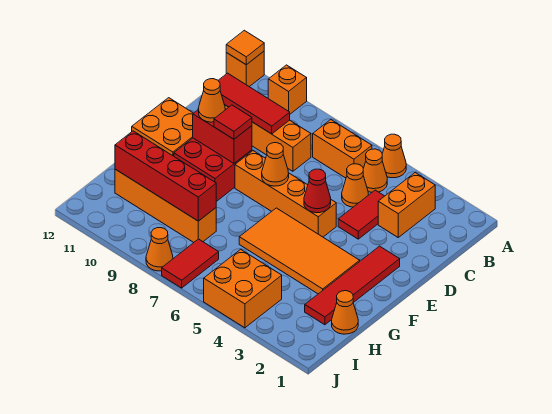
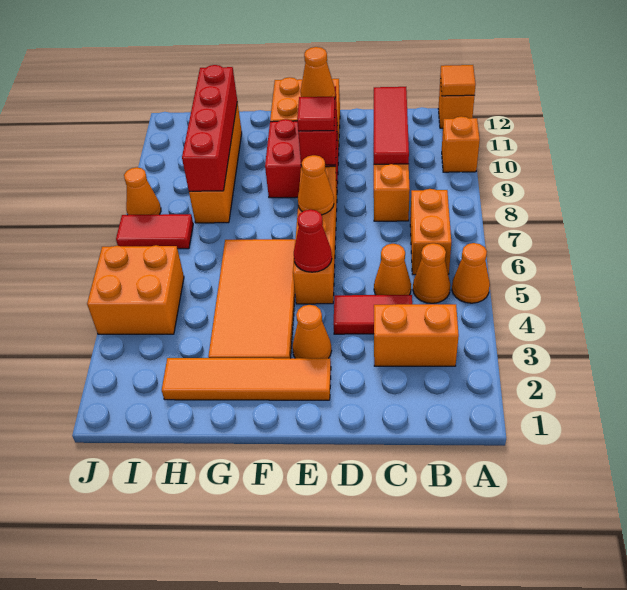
red 1x4 tile [305,246,400,325] -> orange 1x4 tile [162,358,331,400]
orange 1x1 cone [332,291,358,334] -> orange 1x1 cone moved to [292,305,332,358]

